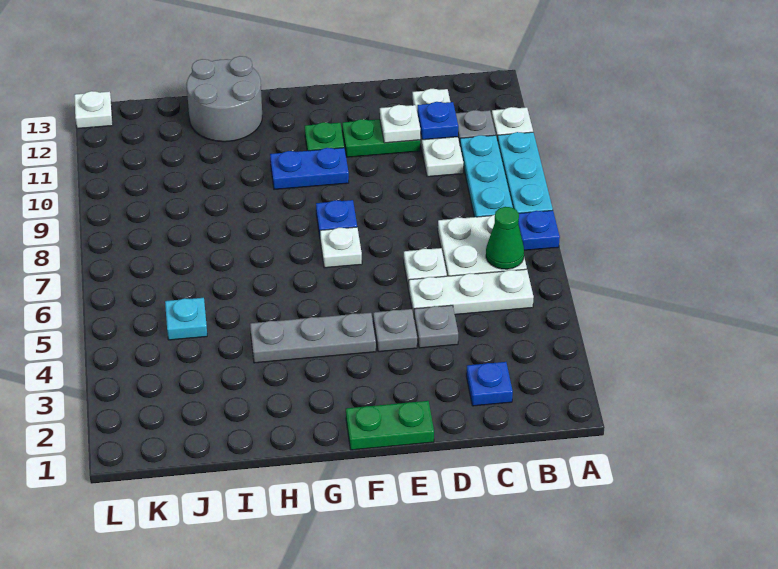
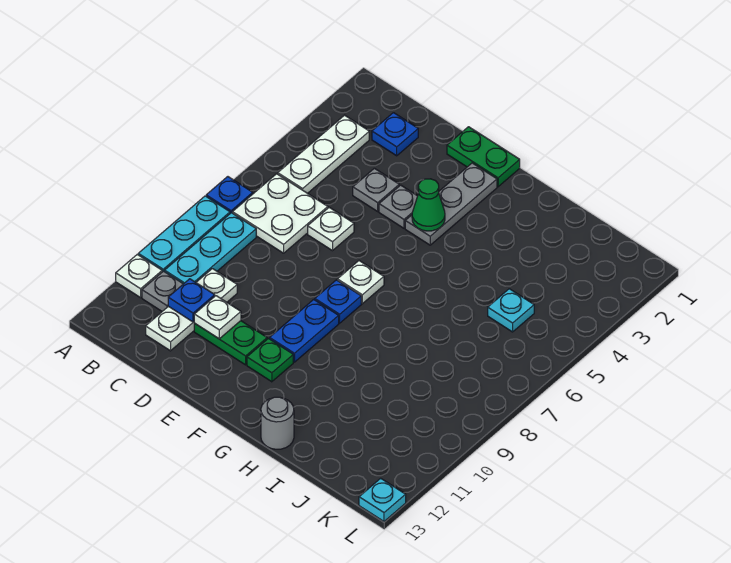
white 1x3 plate [408,269,534,316] -> white 1x3 plate turned to [278,115,369,193]
green 1x1 cone [486,207,524,269] -> green 1x1 cone moved to [412,179,445,231]
grey 1x3 plate [250,313,376,363] -> grey 1x3 plate turned to [405,163,497,245]
blue 1x2 plate [270,148,349,190] -> blue 1x2 plate turned to [270,300,339,362]
grey 2x2 round brick [187,56,262,142] -> grey 1x1 round brick [261,397,294,449]
white 1x1 plate [74,91,113,129] -> cyan 1x1 plate [359,478,406,521]

